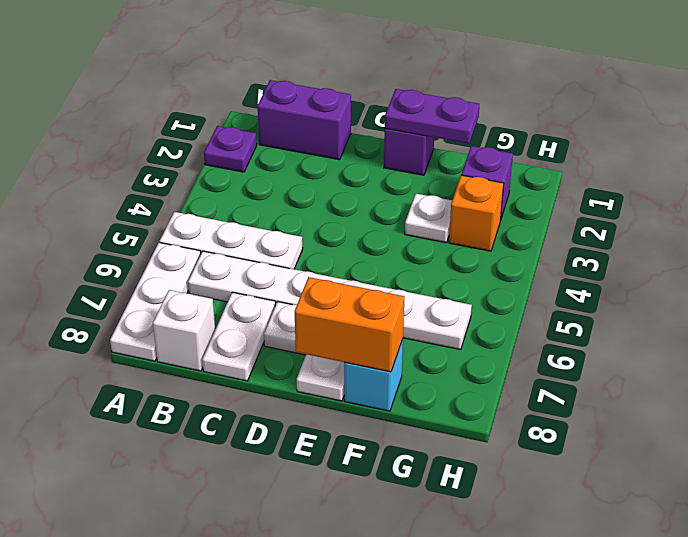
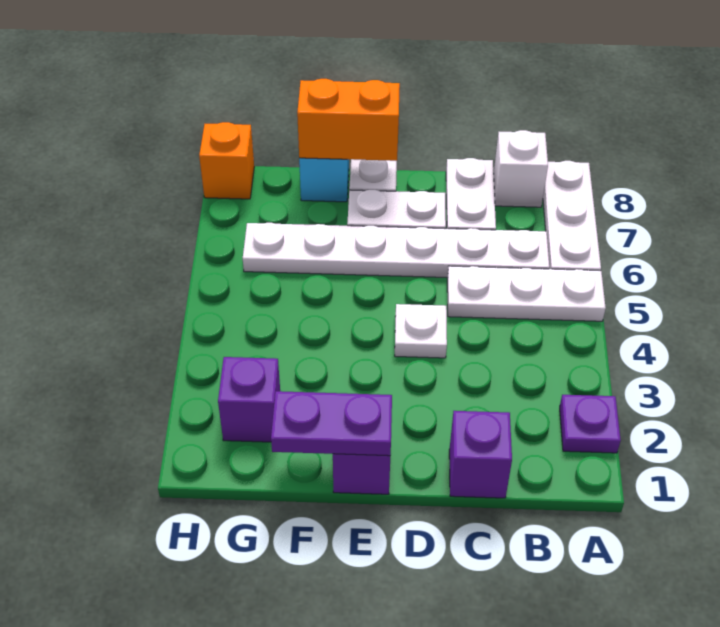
purple 1x2 brick [258,80,351,160] -> purple 1x1 brick [449,411,512,498]
white 1x1 plate [405,194,452,243] -> white 1x1 plate moved to [395,304,447,358]
orange 1x1 brick [449,175,504,251] -> orange 1x1 brick moved to [199,122,254,199]

